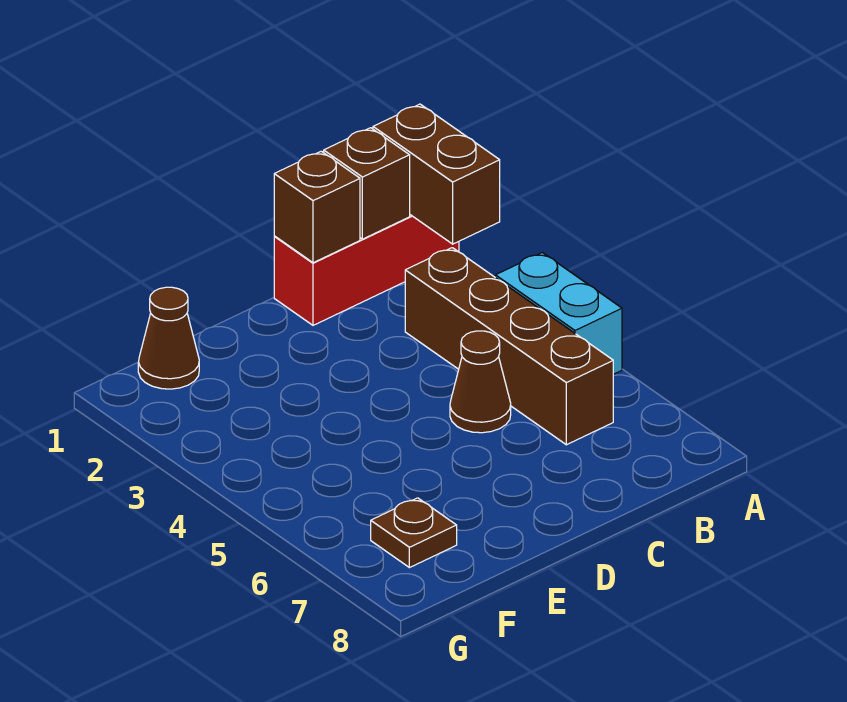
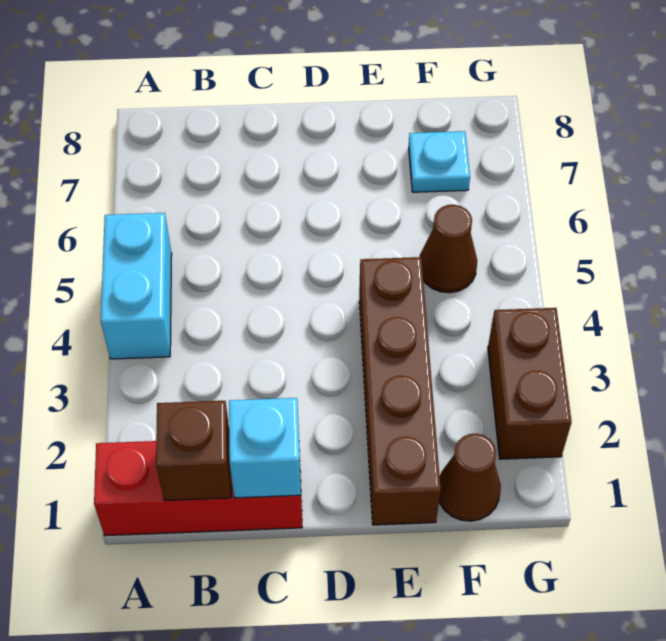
brown 1x2 brick [373,104,500,244] -> brown 1x2 brick moved to [488,308,572,459]
brown 1x4 brick [405,248,613,445] -> brown 1x4 brick moved to [359,257,441,525]
brown 1x1 brick [274,151,360,263] -> cyan 1x1 brick [229,398,301,498]
brown 1x1 cone [450,331,511,433] -> brown 1x1 cone moved to [420,205,477,293]
brown 1x1 plate [371,498,457,568] -> cyan 1x1 plate [409,131,470,192]

